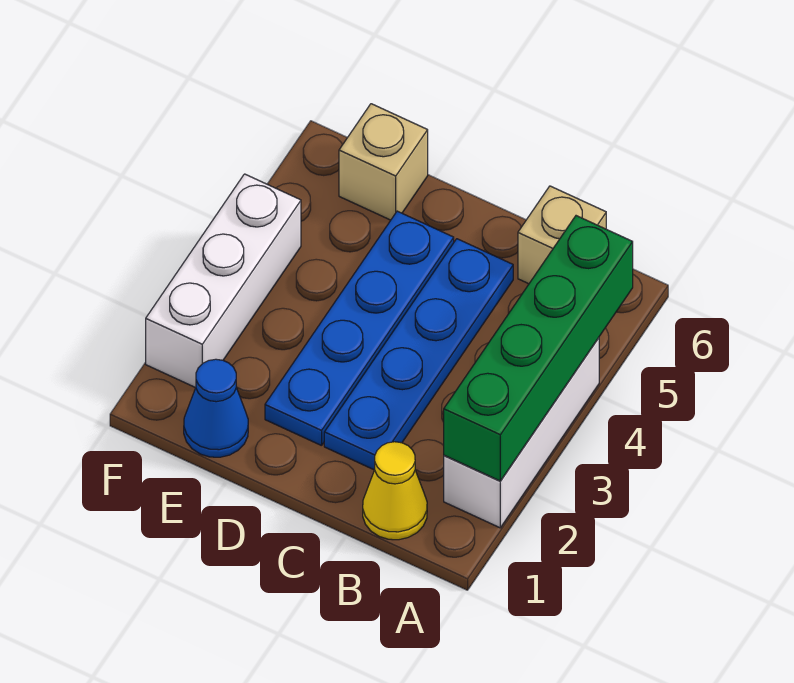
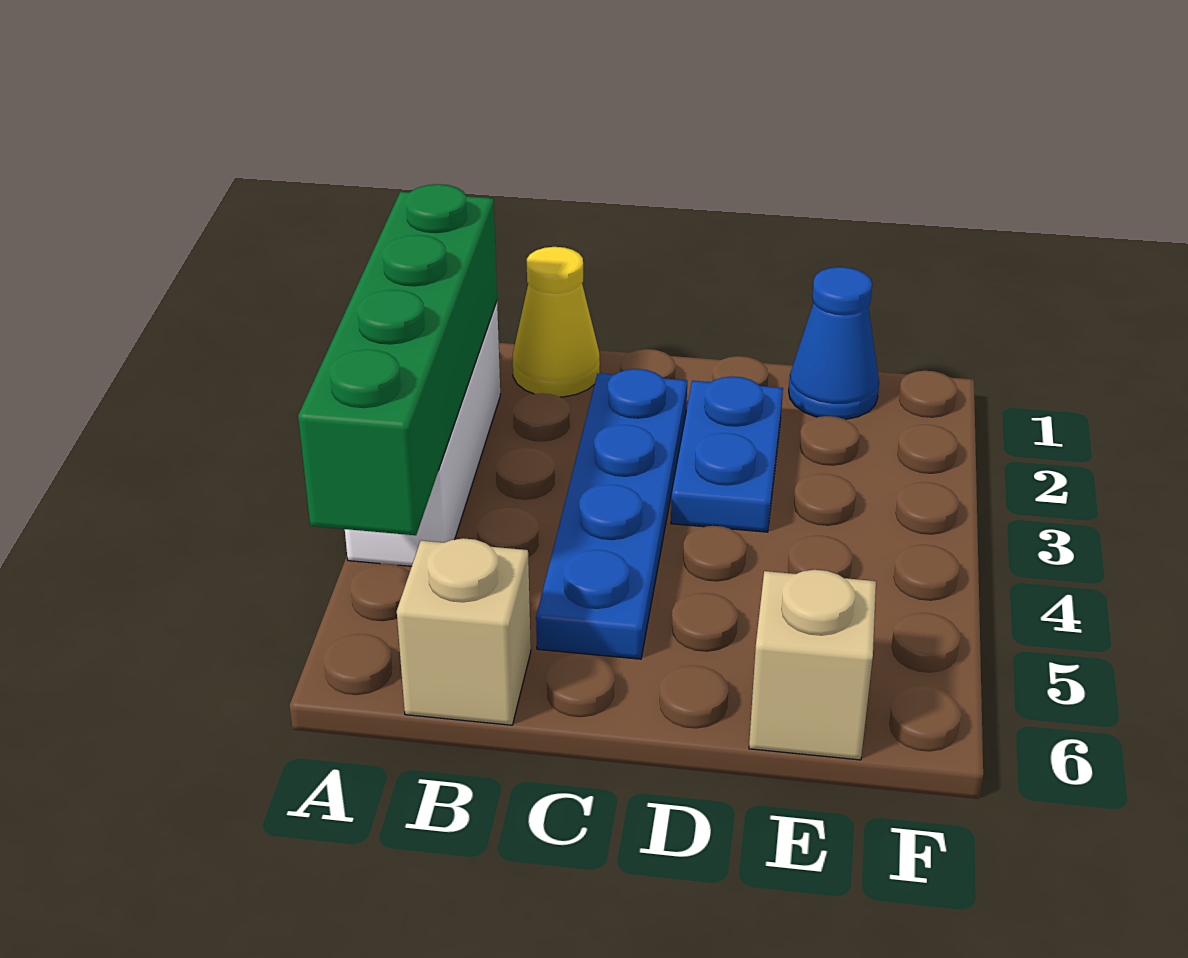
blue 1x4 plate [265,211,454,446] -> blue 1x2 plate [671,376,783,532]
white 1x3 brick [146,174,301,388] -> none

